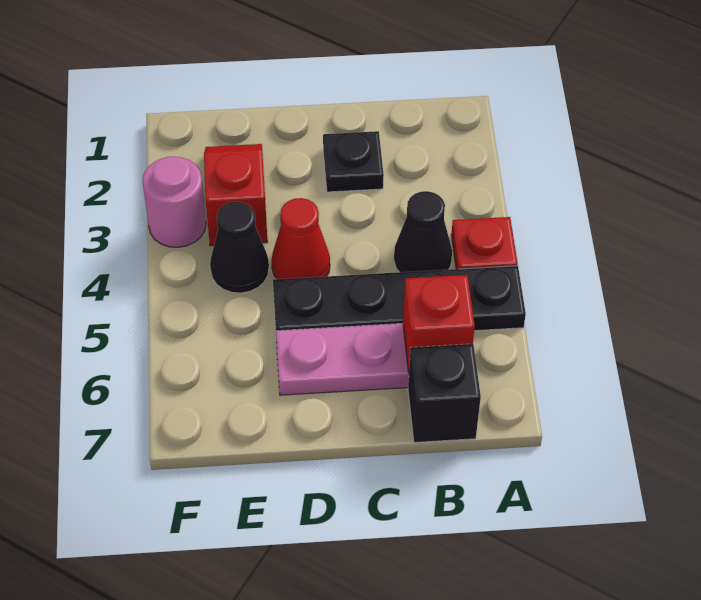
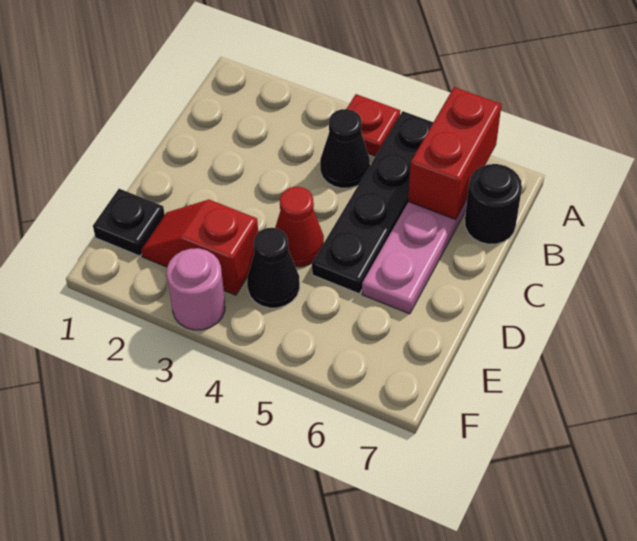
red 1x1 brick [403,275,475,373] -> red 1x2 brick [408,87,502,219]
black 1x1 brick [408,344,481,443] -> black 1x1 round brick [465,164,522,244]
black 1x1 plate [323,131,384,192] -> black 1x1 plate moved to [93,189,165,256]

